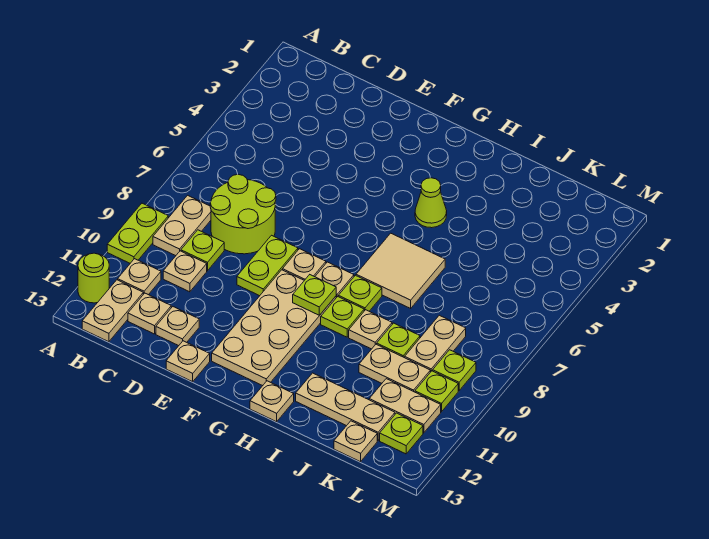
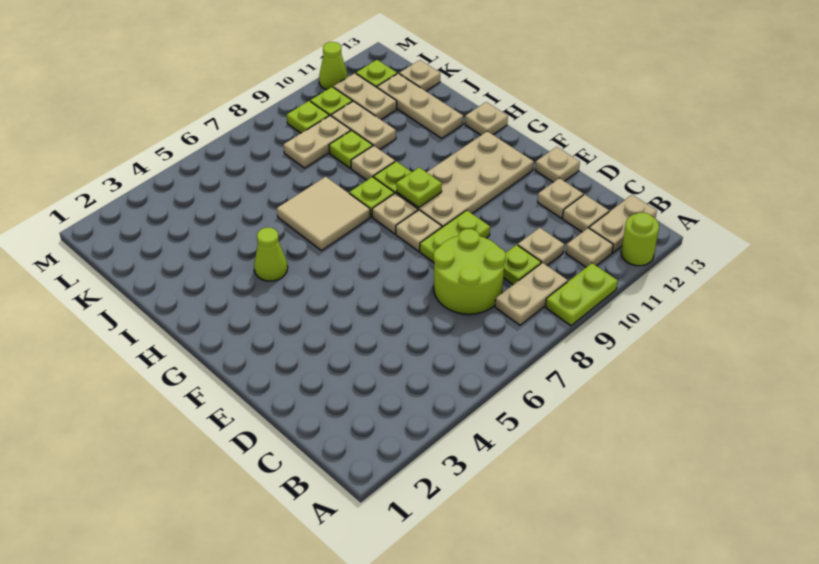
none -> lime 1x1 cone [319,42,348,90]

